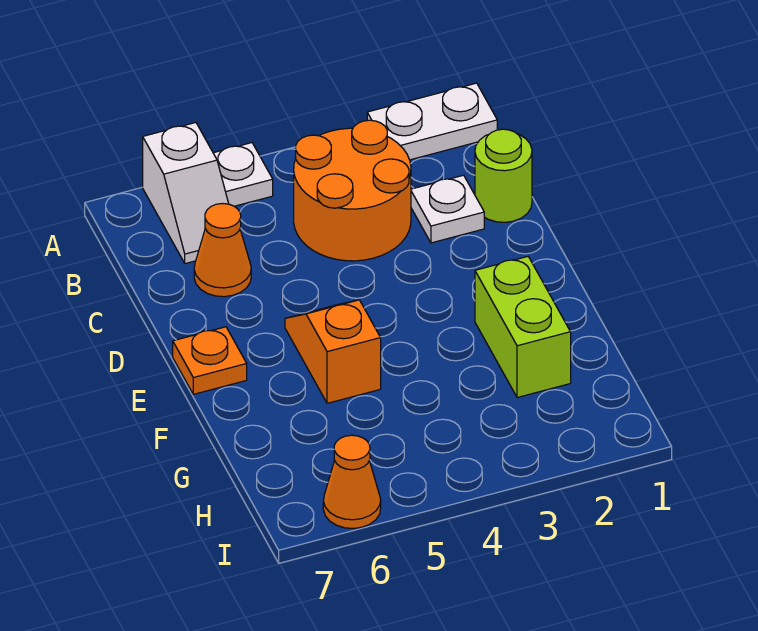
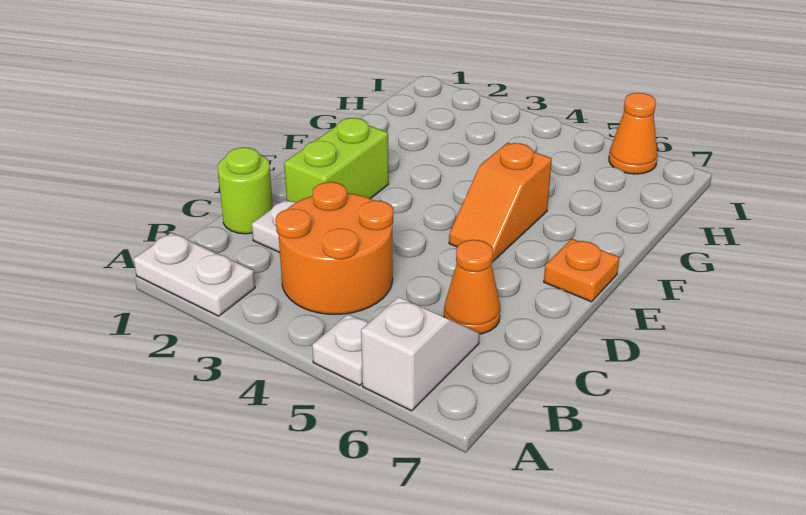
lime 1x2 brick [475,257,571,398] -> lime 1x2 brick moved to [284,118,389,202]

